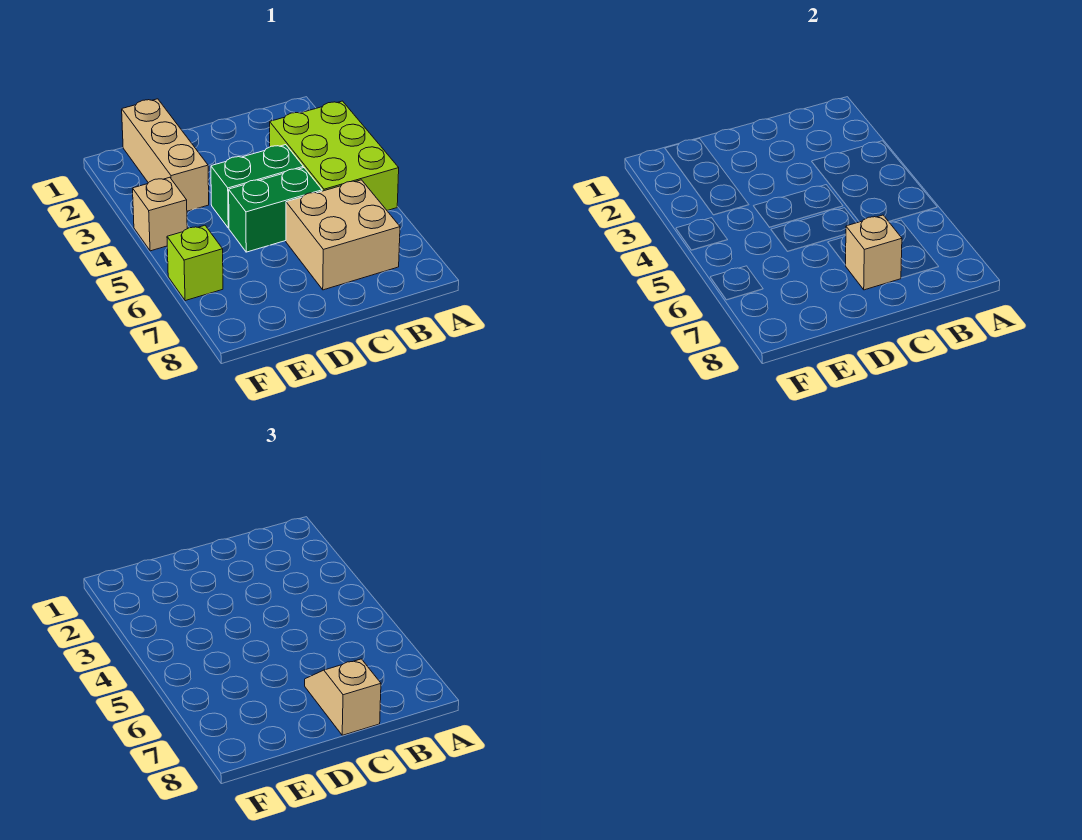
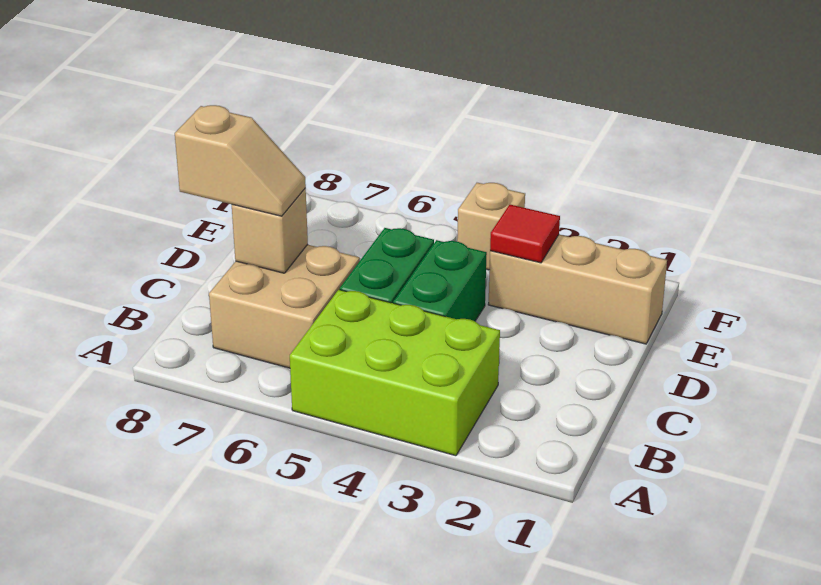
none -> red 1x1 tile [490,205,560,263]
lime 1x1 brick [167,225,223,301] -> none

